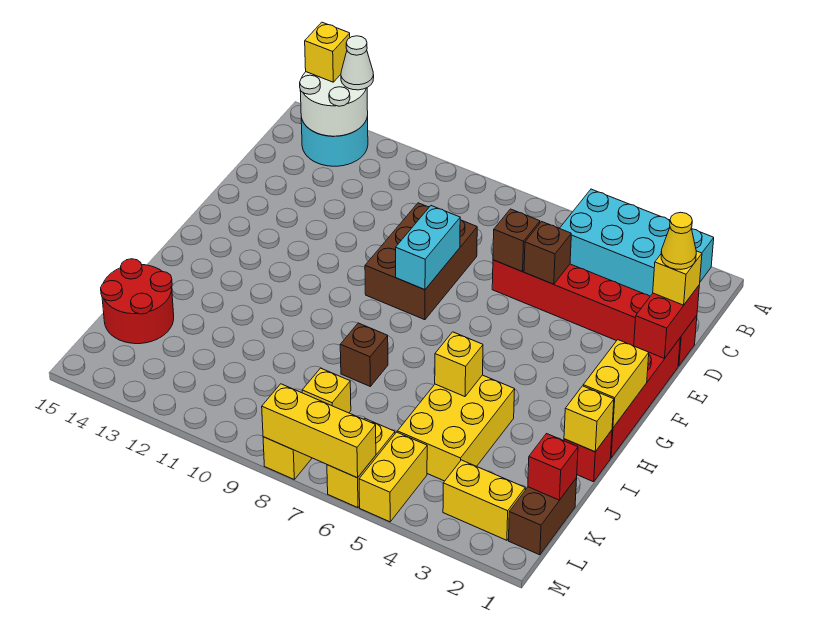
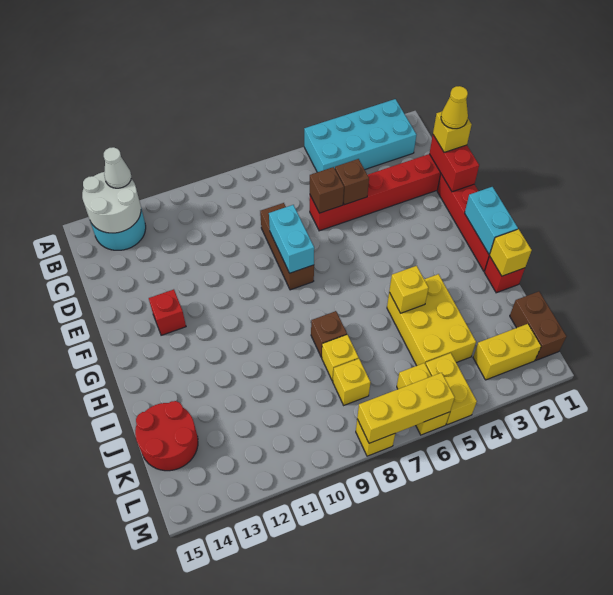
yellow 1x1 brick [305,22,350,82] -> yellow 1x1 brick moved to [322,335,359,381]
brown 2x3 brick [365,203,477,320] -> brown 1x3 brick [260,203,314,290]
yellow 1x2 brick [583,340,649,428] -> cyan 1x2 brick [465,187,518,254]
red 1x1 brick [528,434,578,500] -> red 1x1 brick moved to [149,289,186,335]

